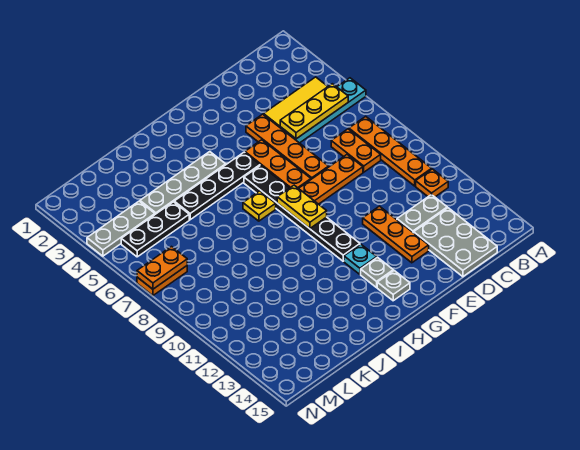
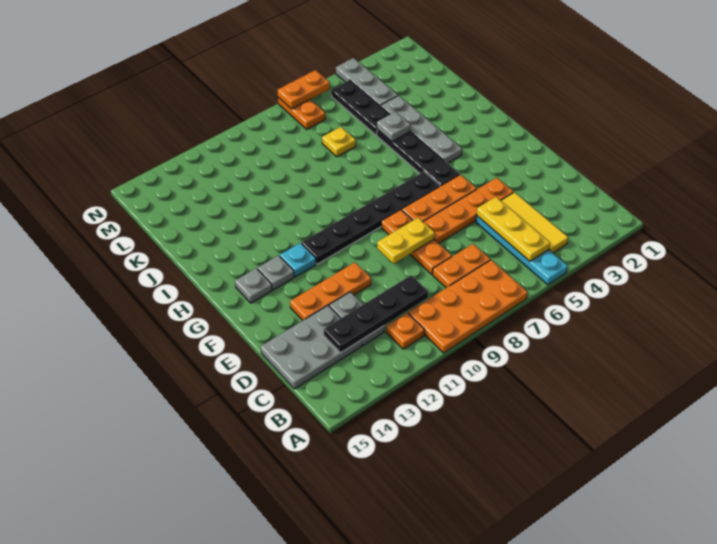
orange 1x4 plate [349,116,432,186] -> orange 2x4 plate [408,260,528,353]
none -> black 1x4 plate [324,275,428,353]
yellow 1x2 plate [277,185,327,229] -> yellow 1x2 plate moved to [377,218,435,264]
yellow 1x1 plate [243,191,276,221] -> yellow 1x1 plate moved to [322,127,356,157]
none -> grey 1x1 plate [377,112,411,141]
orange 1x2 plate [137,247,187,289] -> orange 1x2 plate turned to [278,70,330,109]

